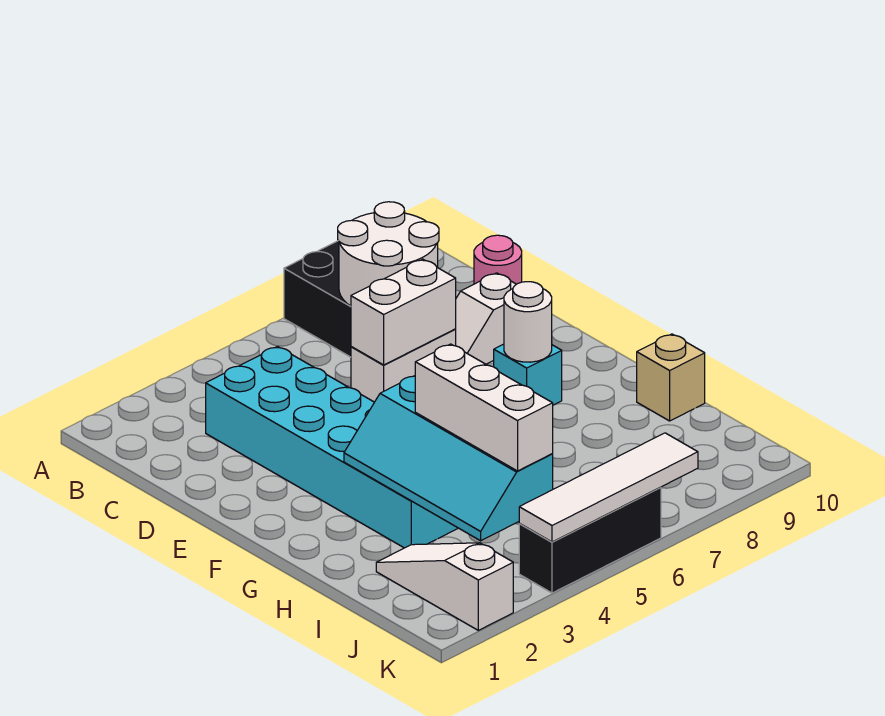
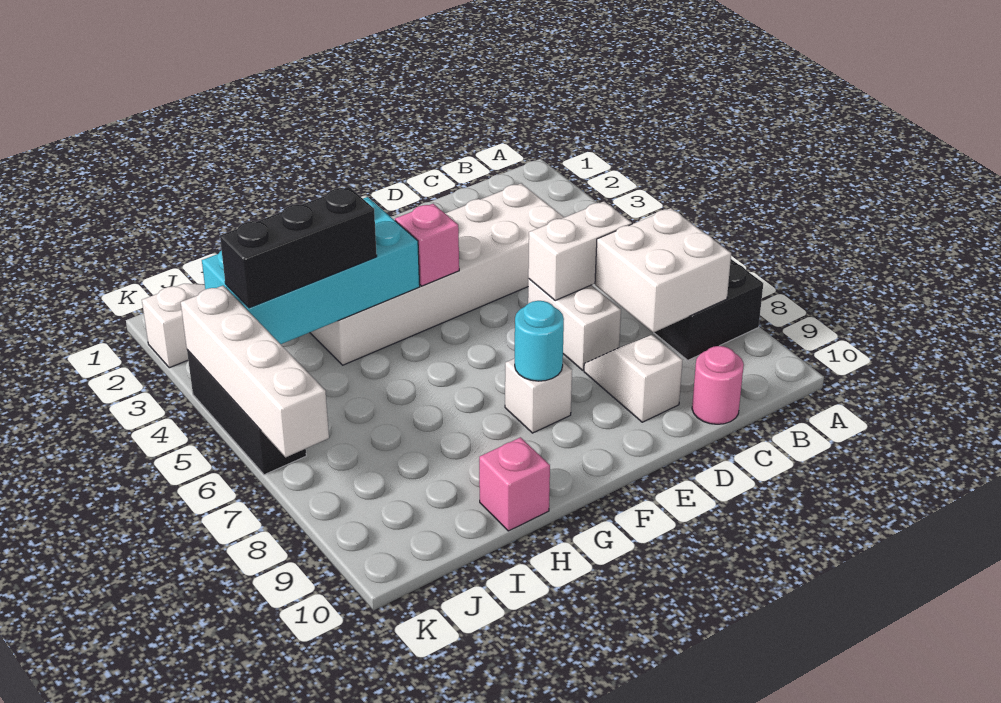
white 2x2 round brick [338,202,439,306] -> white 2x2 brick [595,208,731,333]
cyan 2x6 brick [206,347,458,548] -> white 2x6 brick [310,183,564,365]
white 1x2 brick [351,259,456,365] -> white 1x2 brick turned to [528,202,632,301]
none -> pink 1x1 brick [395,204,459,286]
cyan 1x1 brick [494,344,562,405] -> white 1x1 brick [505,358,572,433]
white 1x1 round brick [504,282,552,362] -> cyan 1x1 round brick [515,301,564,381]
cyan 2x4 slope [344,376,553,541] -> cyan 2x4 brick [202,197,420,344]
white 1x3 brick [415,344,553,471] -> black 1x3 brick [220,187,377,308]
tan 1x1 brick [637,334,705,421] -> pink 1x1 brick [479,437,550,531]
white 1x4 tile [519,433,698,542] -> white 1x4 brick [181,286,329,457]

